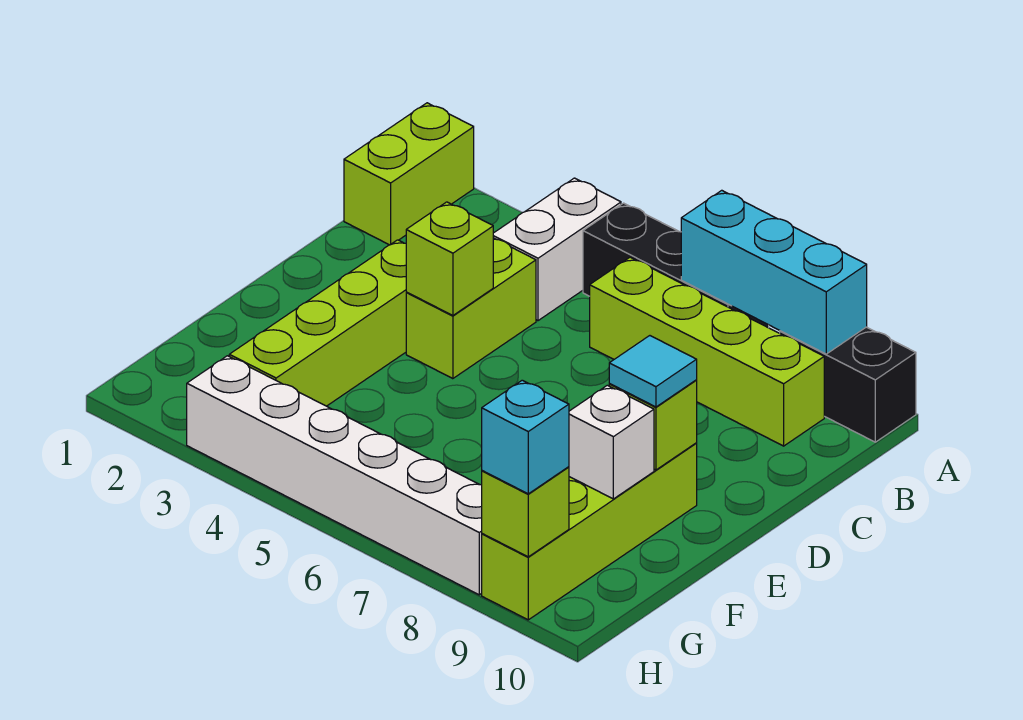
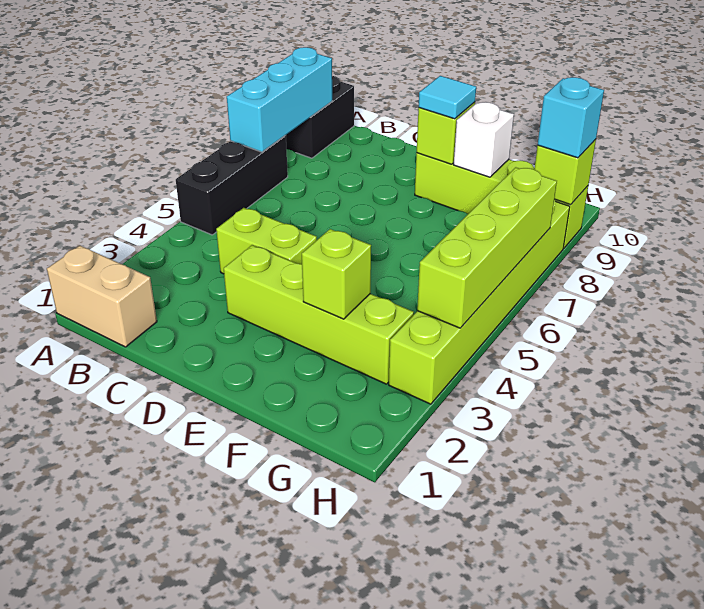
lime 1x2 brick [344,103,474,245] -> tan 1x2 brick [47,246,157,347]
white 1x2 brick [493,178,621,321] -> none
lime 1x4 brick [590,257,824,446] -> lime 1x4 brick moved to [417,167,557,328]
lime 1x1 brick [406,202,493,316] -> lime 1x1 brick moved to [302,229,371,319]
white 1x6 brick [187,356,482,595] -> lime 1x6 brick [389,200,570,404]

